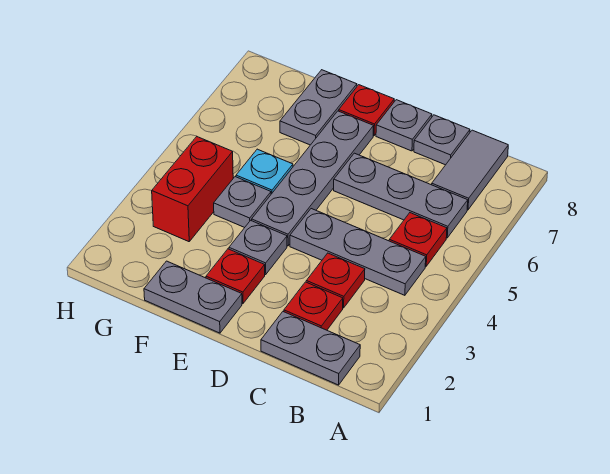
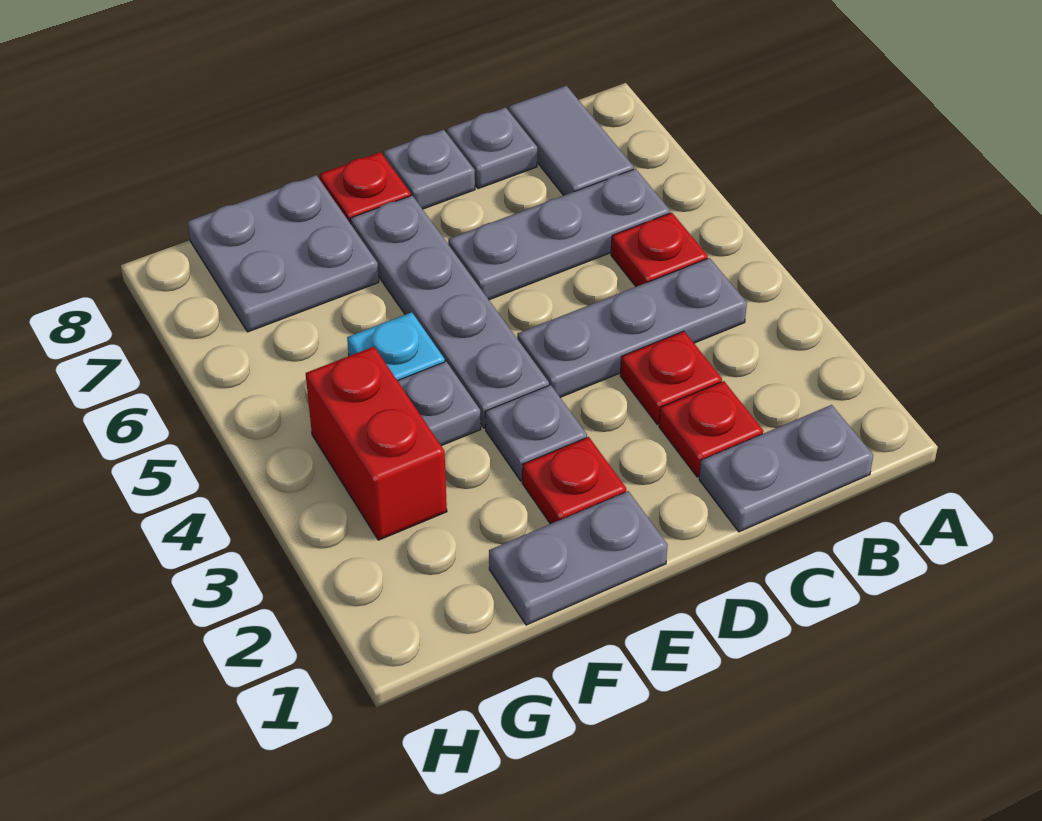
grey 1x2 plate [280,70,357,145] -> grey 2x2 plate [188,175,379,332]

